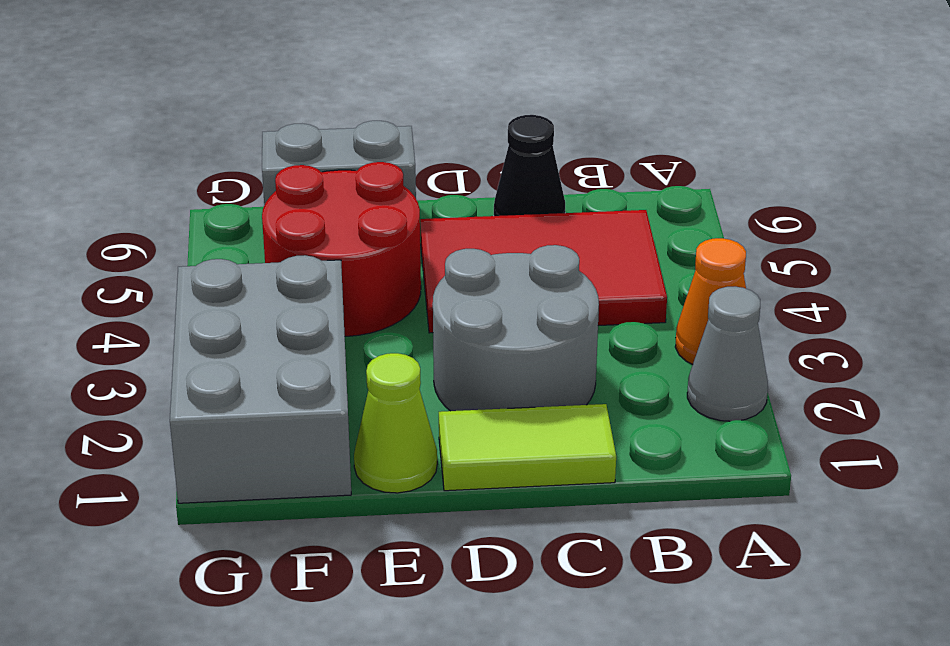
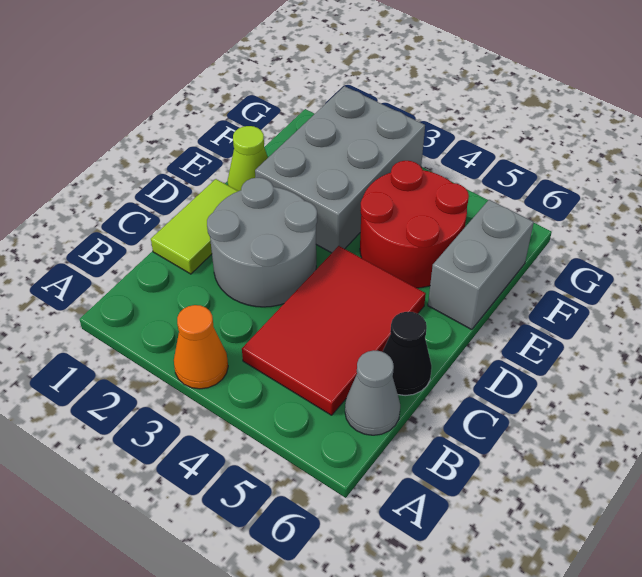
grey 1x1 cone [687,287,768,421] -> grey 1x1 cone moved to [345,350,400,435]
grey 2x3 brick [170,255,351,503] -> grey 2x3 brick turned to [255,86,425,253]

